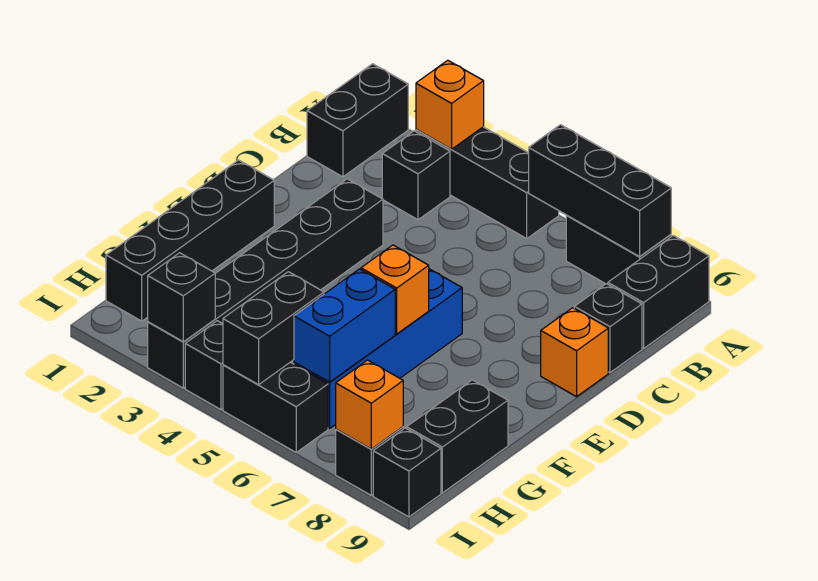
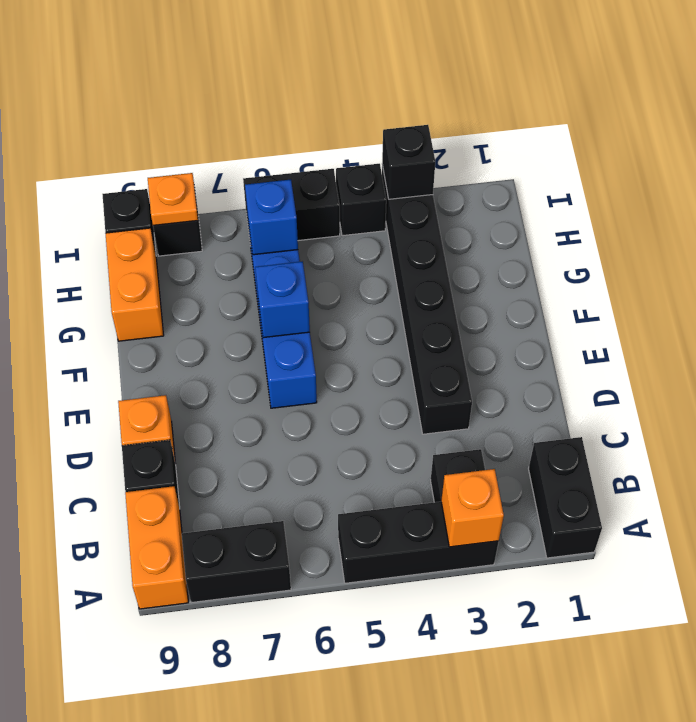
black 1x3 brick [529,125,671,257] -> none
black 1x2 brick [608,236,709,348] -> orange 1x2 brick [125,486,188,609]
black 1x4 brick [106,160,274,321] -> none
orange 1x1 brick [361,245,429,334] -> blue 1x1 brick [255,262,310,338]
blue 1x2 brick [294,269,395,382] -> blue 1x1 brick [245,180,298,255]
black 1x2 brick [407,380,508,493] -> orange 1x2 brick [105,228,164,341]
black 1x2 brick [223,272,324,385] -> none
orange 1x1 brick [336,360,403,449] -> orange 1x1 plate [148,173,198,225]

